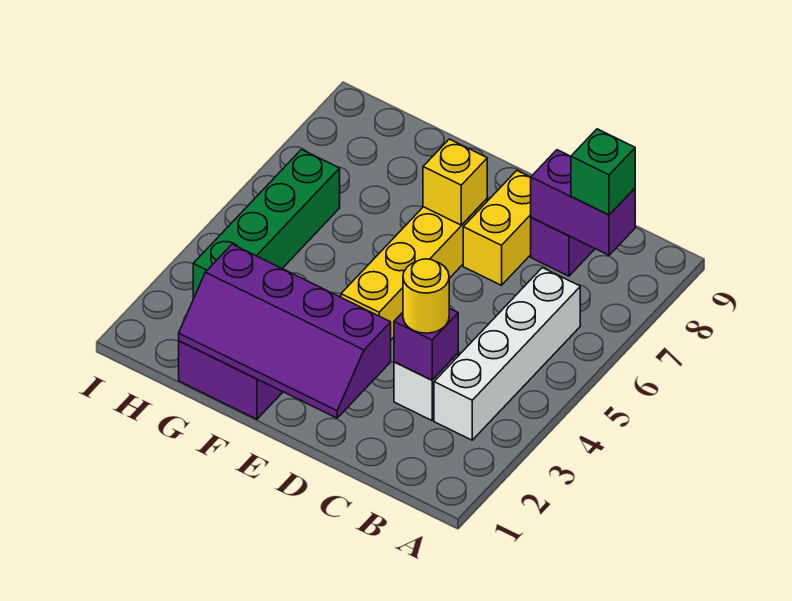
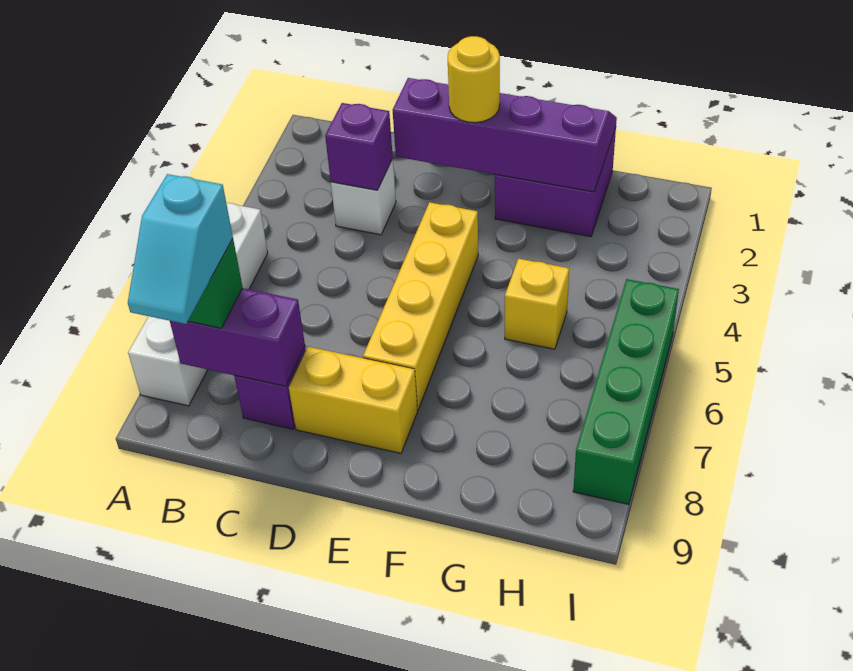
white 1x4 brick [434,268,580,440] -> white 1x4 brick moved to [128,203,268,406]
none -> cyan 1x2 slope [128,174,233,324]
yellow 1x1 round brick [403,259,449,333] -> yellow 1x1 round brick moved to [448,36,500,123]
yellow 1x2 brick [463,171,531,285] -> yellow 1x2 brick turned to [289,347,418,453]
yellow 1x1 brick [423,139,487,225] -> yellow 1x1 brick moved to [505,259,569,349]
green 1x4 brick [193,150,340,299] -> green 1x4 brick moved to [573,279,679,504]

